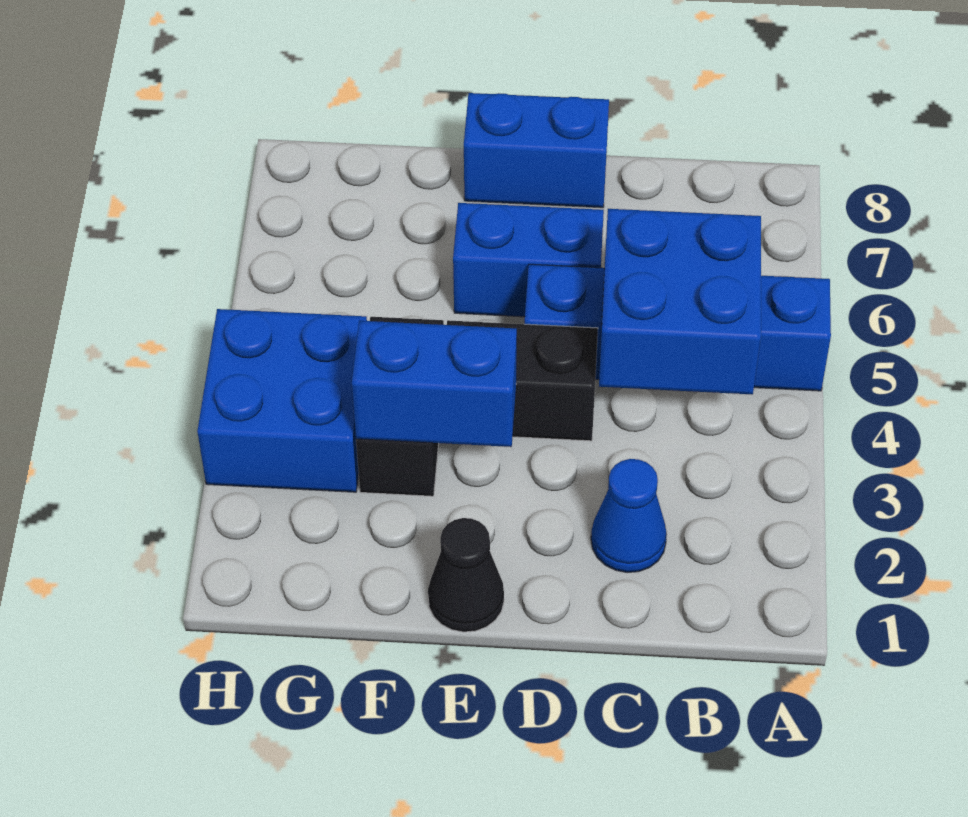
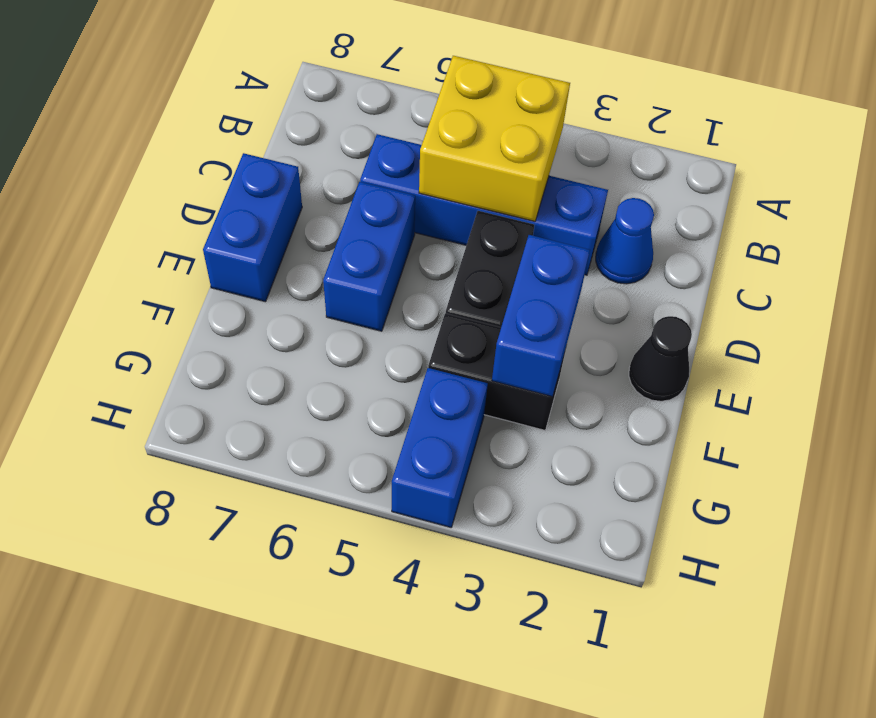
blue 1x4 brick [524,264,831,391] -> blue 1x4 brick turned to [360,134,608,275]
blue 2x2 brick [599,209,761,395] -> yellow 2x2 brick [419,56,570,221]
blue 2x2 brick [197,309,367,492] -> blue 1x2 brick [392,368,488,527]

